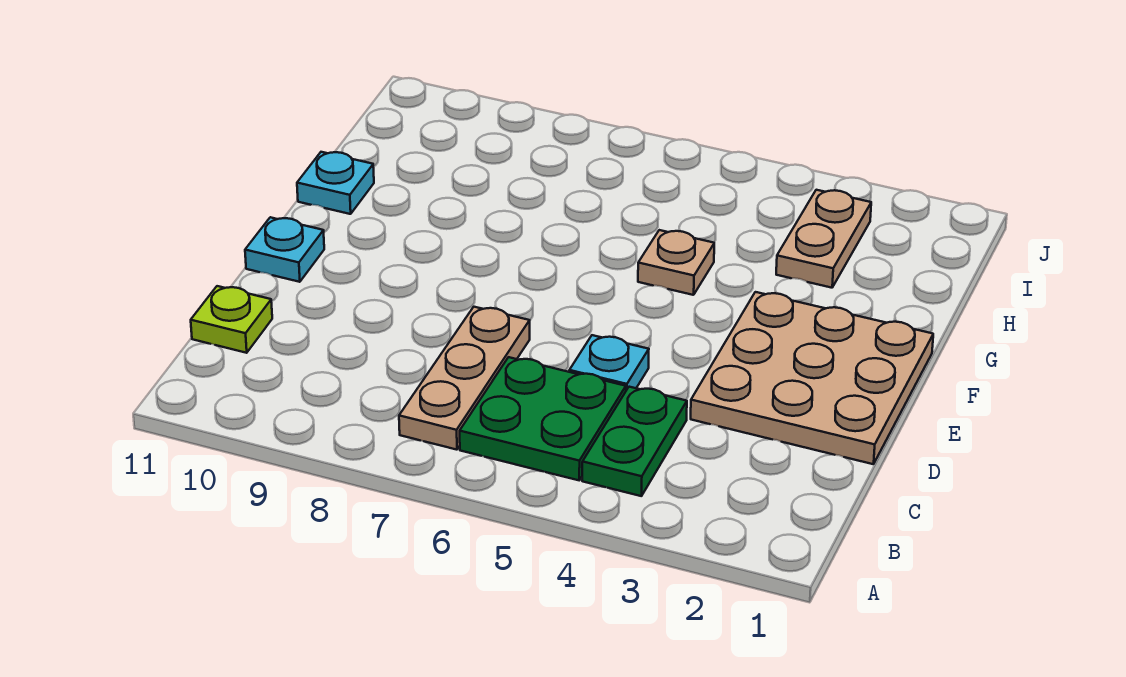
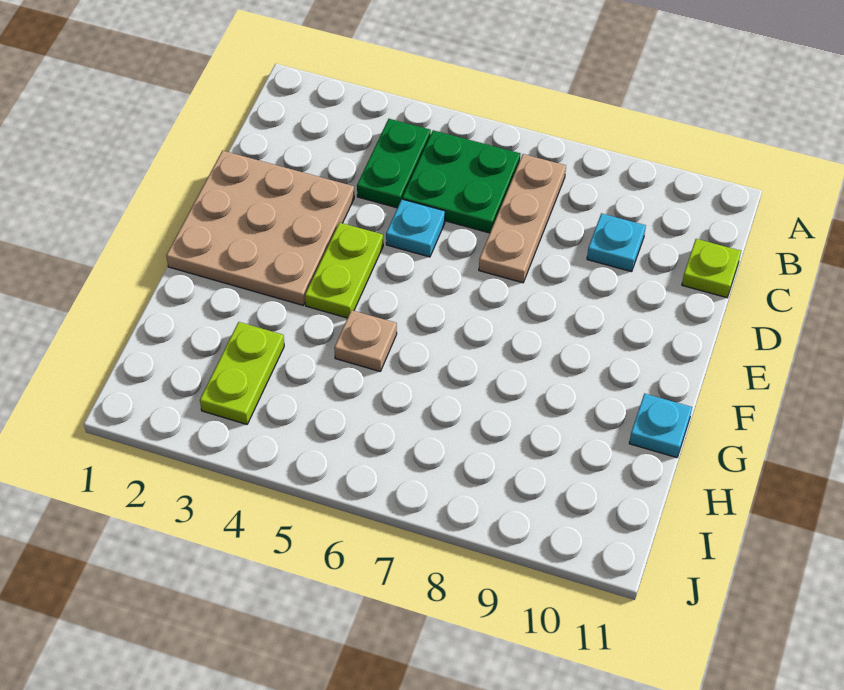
none -> lime 1x2 plate [305,223,383,318]
cyan 1x1 plate [245,217,324,282] -> cyan 1x1 plate moved to [587,213,646,272]
tan 1x2 plate [776,190,871,288] -> lime 1x2 plate [200,322,284,424]

